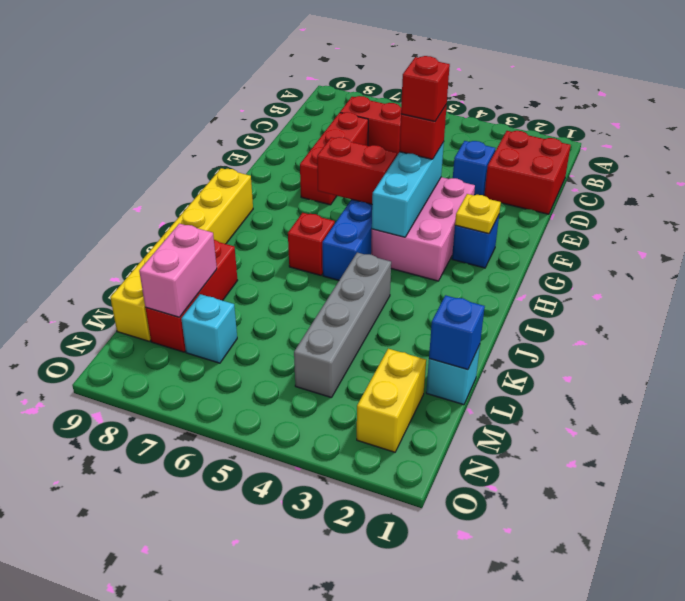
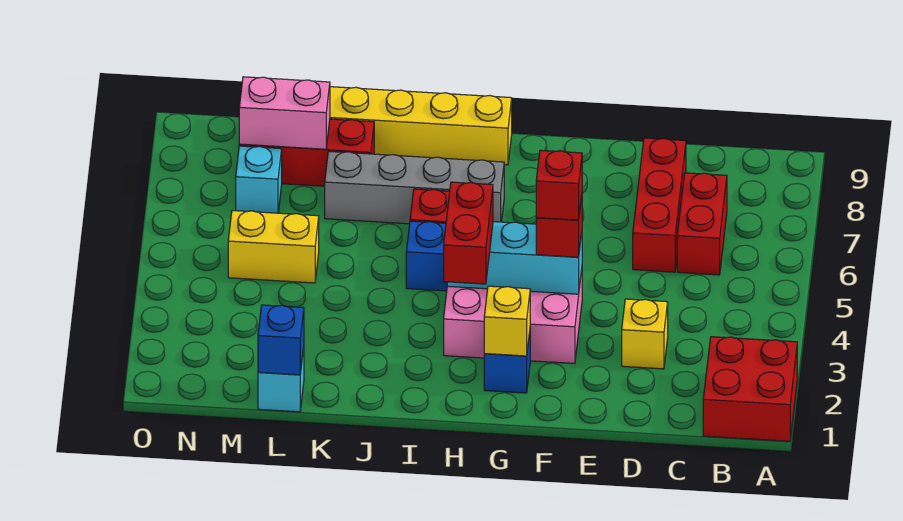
red 2x2 brick [484,131,571,214] -> red 2x2 brick moved to [703,337,797,441]
blue 1x1 brick [453,141,495,196] -> yellow 1x1 brick [622,299,668,369]
red 1x3 brick [300,112,368,205] -> red 1x3 brick turned to [633,138,686,272]
yellow 1x1 plate [455,194,501,234] -> yellow 1x1 brick [484,286,530,356]
red 1x2 brick [317,137,397,204] -> red 1x2 brick moved to [444,182,493,284]
grey 1x4 brick [294,253,391,398] -> grey 1x4 brick moved to [325,151,504,224]
yellow 1x2 brick [357,349,426,452] -> yellow 1x2 brick moved to [228,211,319,283]

